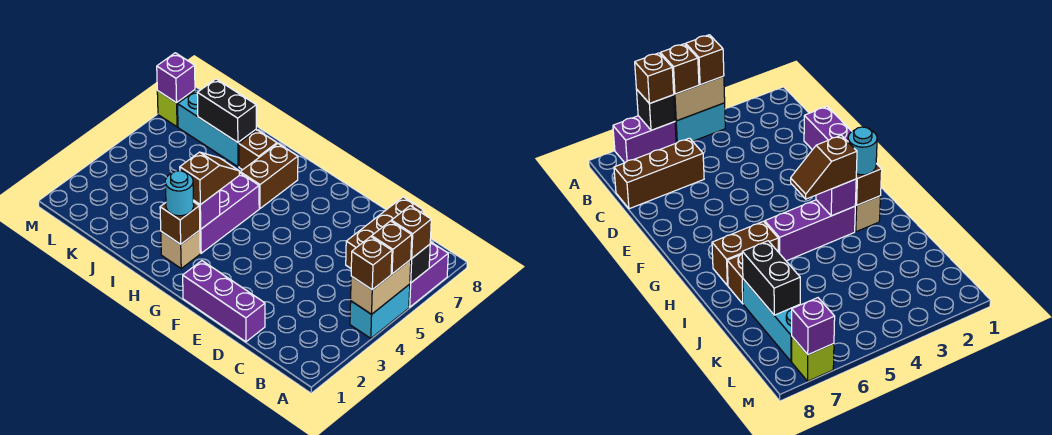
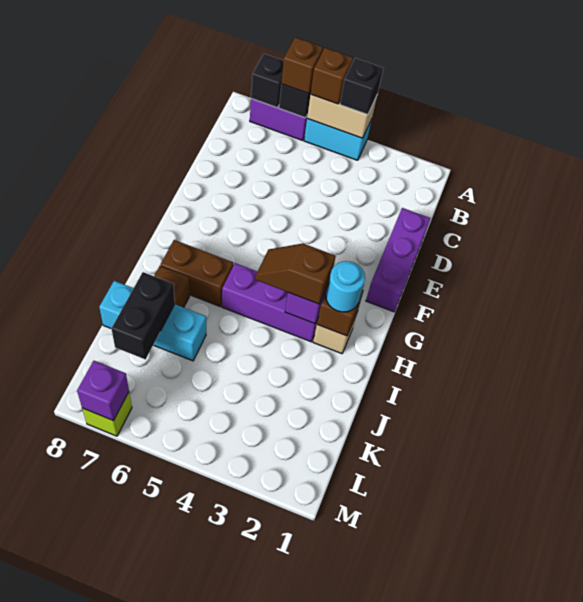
brown 1x1 brick [351,237,392,290] -> black 1x1 brick [340,58,383,115]
none -> black 1x1 brick [251,54,284,108]
brown 1x3 brick [346,197,424,268] -> none
cyan 1x3 brick [178,91,256,167] -> cyan 1x3 brick turned to [99,281,206,361]

